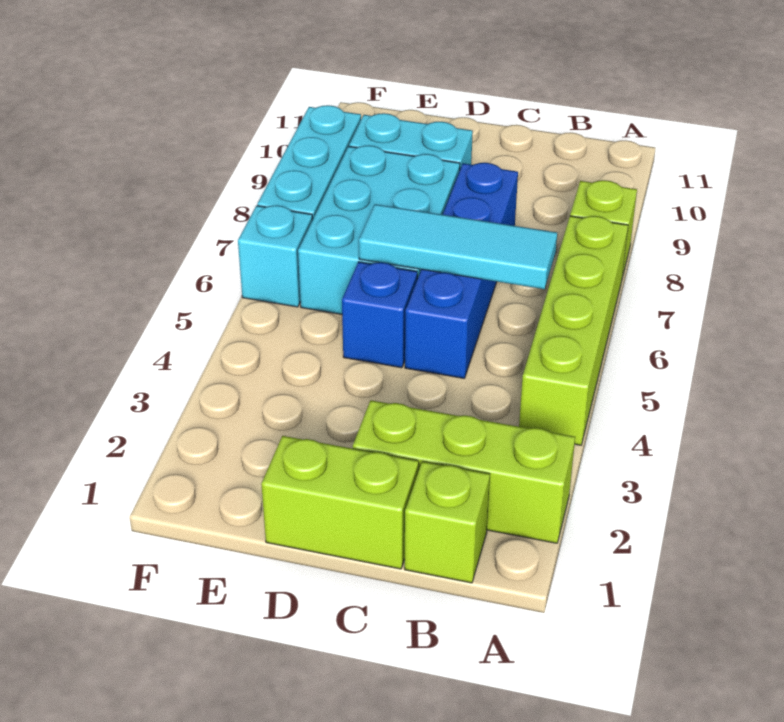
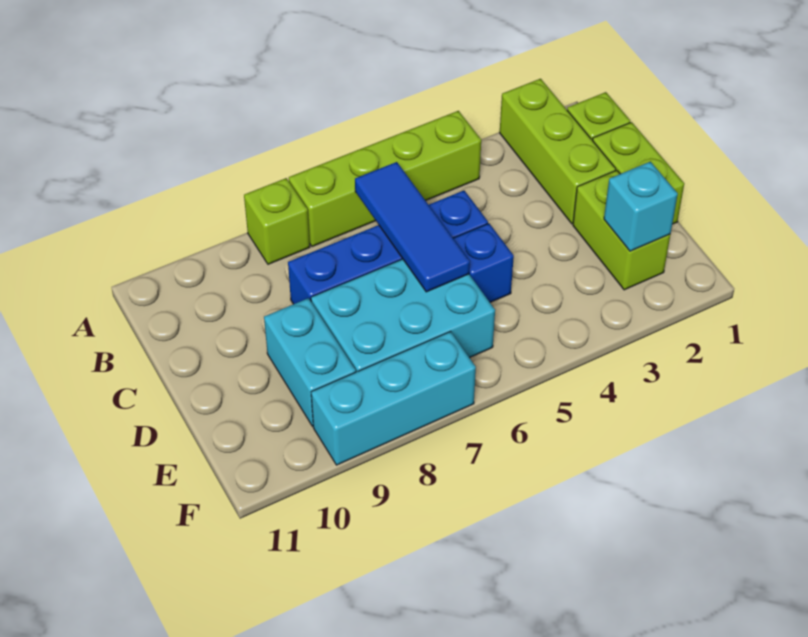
cyan 1x3 tile [359,204,557,289] -> blue 1x3 tile [355,162,470,292]
none -> lime 1x2 brick [573,170,670,290]
cyan 1x1 brick [238,205,312,307] -> cyan 1x1 brick moved to [604,162,678,251]

